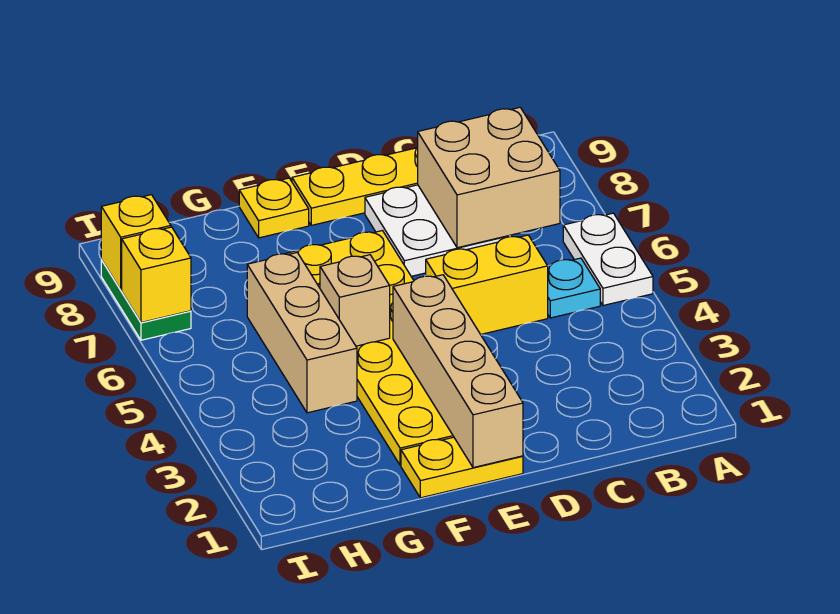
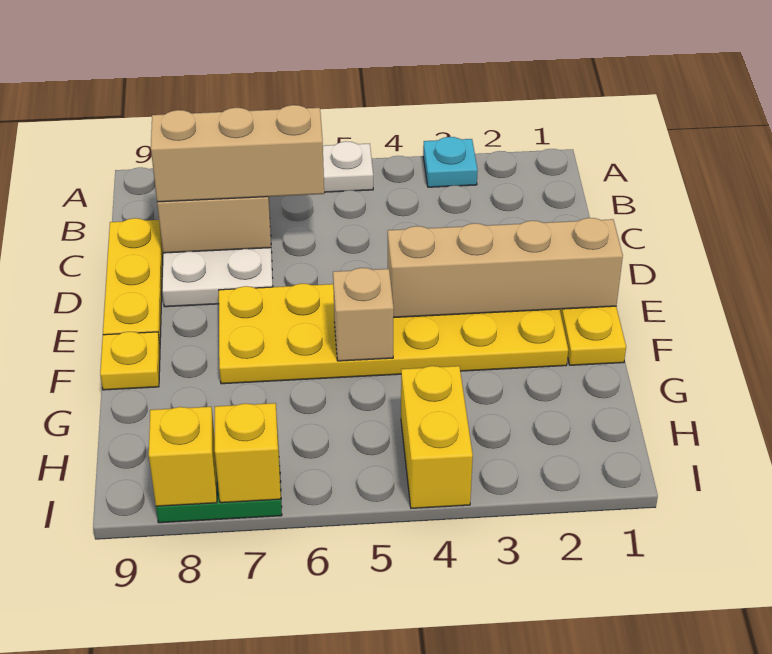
cyan 1x1 plate [548,258,600,318] -> cyan 1x1 plate moved to [423,137,478,187]
yellow 1x2 brick [426,235,548,335] -> yellow 1x2 brick moved to [401,366,473,508]
tan 1x3 brick [247,253,357,413] -> tan 1x3 brick moved to [151,105,324,202]

